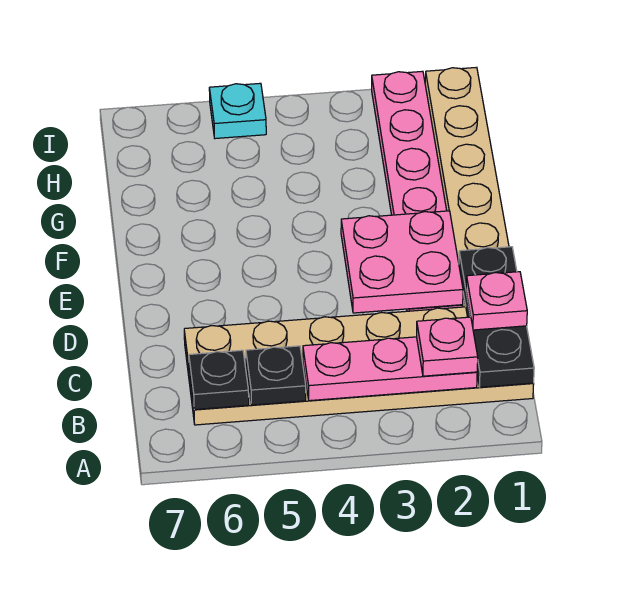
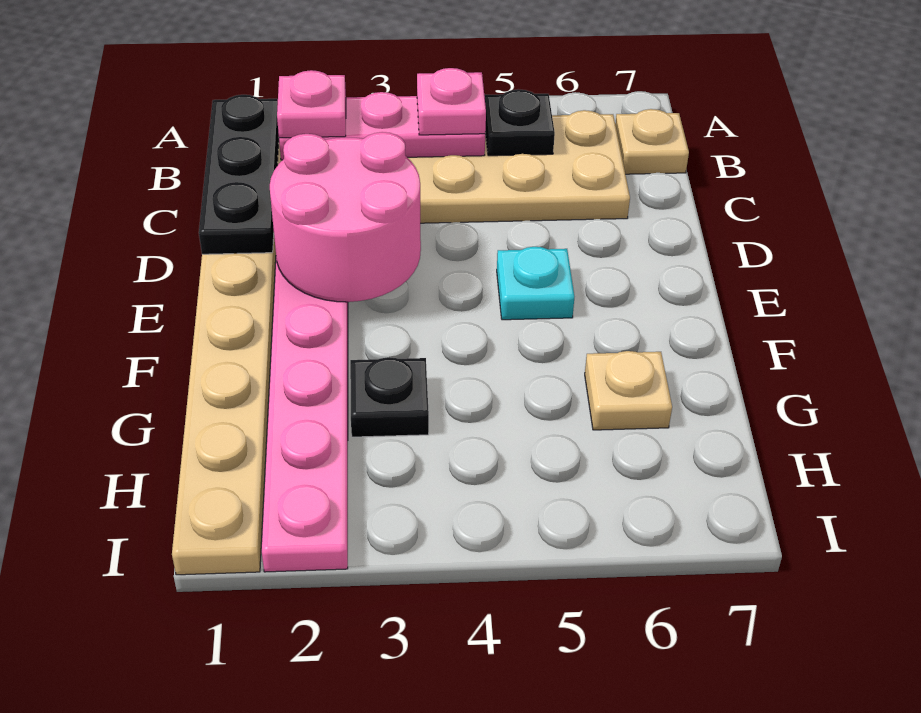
black 1x1 plate [189,350,249,410] -> black 1x1 plate moved to [350,357,429,437]
none -> tan 1x1 plate [615,109,689,174]
pink 1x1 plate [466,272,527,330] -> pink 1x1 plate moved to [417,68,486,135]
pink 2x2 plate [341,211,463,313] -> pink 2x2 round brick [270,132,421,302]
none -> tan 1x1 plate [585,351,672,430]
cyan 1x1 plate [209,83,266,139] -> cyan 1x1 plate moved to [497,247,574,320]

